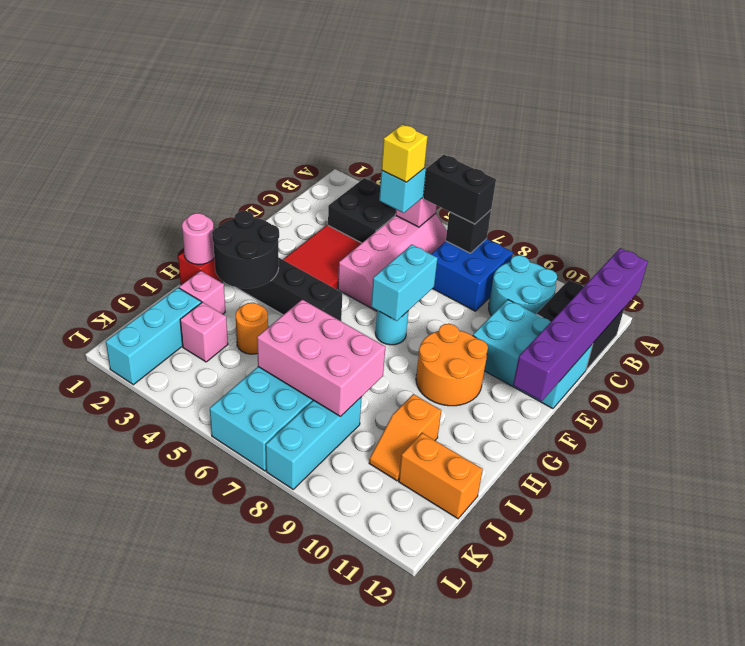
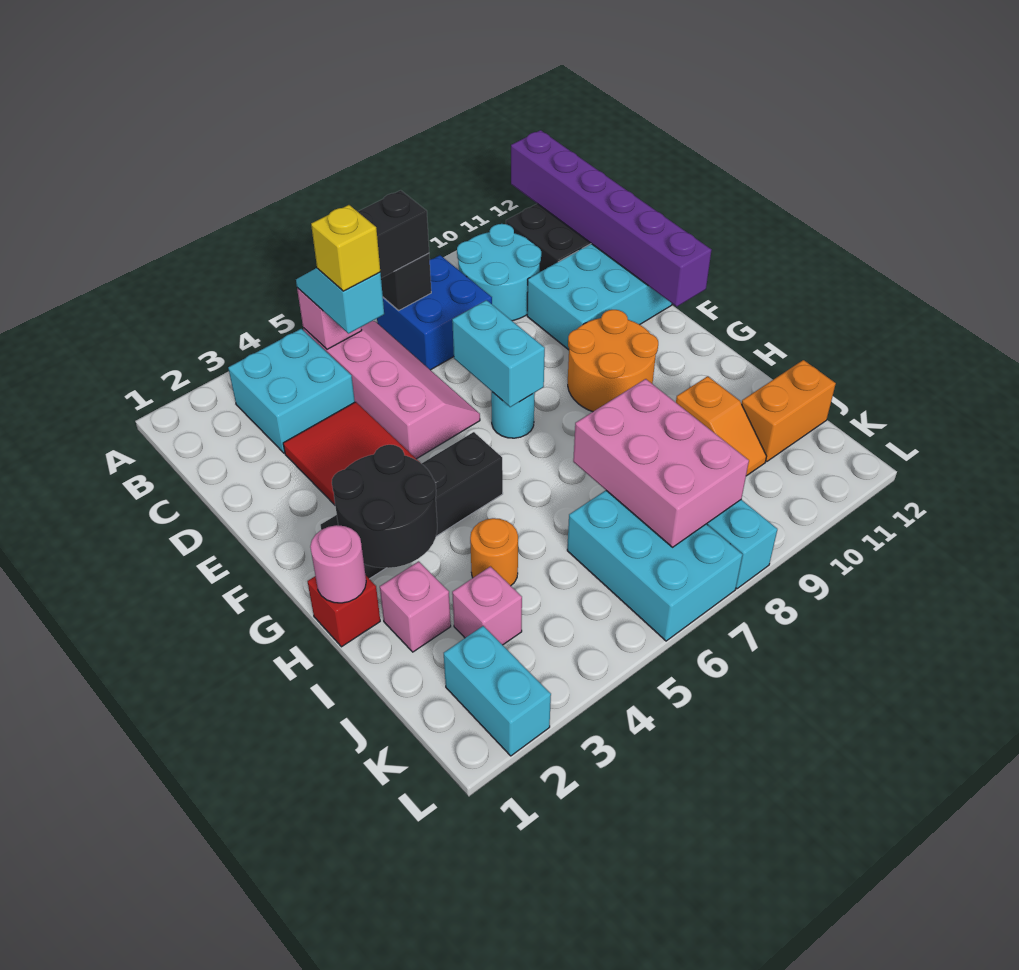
black 2x2 brick [328,178,396,243] -> cyan 2x2 brick [228,329,355,453]
pink 2x3 brick [257,300,385,416] -> pink 2x3 brick turned to [573,379,749,547]
cyan 1x3 brick [106,288,201,385] -> cyan 1x2 brick [444,626,551,756]

